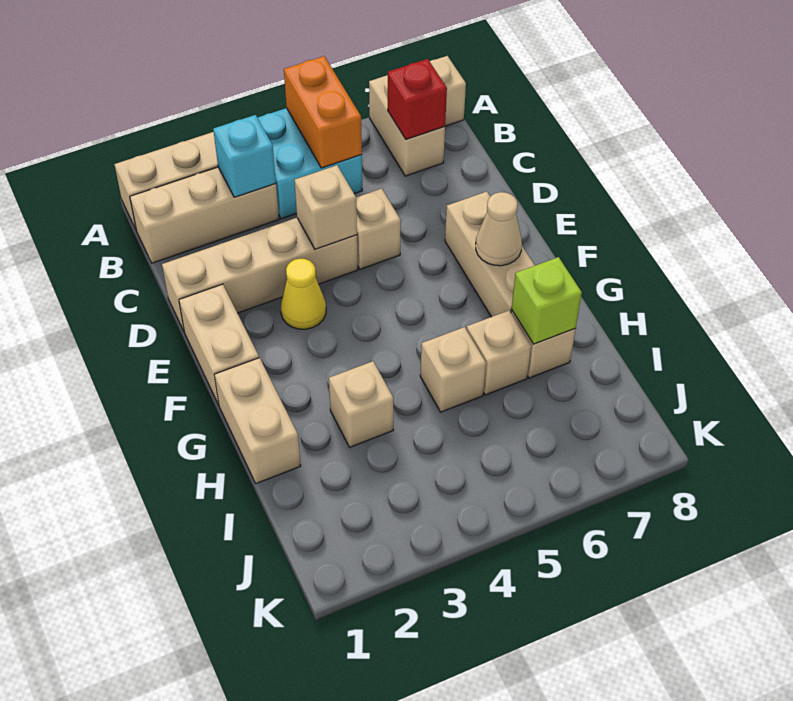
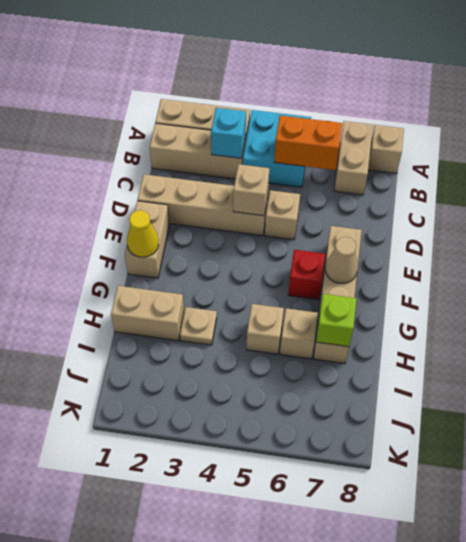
orange 1x2 brick [284,56,362,168] -> orange 1x2 brick turned to [274,116,342,170]
red 1x1 brick [387,59,447,139] -> red 1x1 brick moved to [288,250,325,300]
yellow 1x1 cone [281,259,326,329] -> yellow 1x1 cone moved to [127,210,159,257]
tan 1x2 brick [214,358,301,484] -> tan 1x2 brick turned to [111,286,184,341]
tan 1x1 brick [329,361,393,447] -> tan 1x1 plate [180,307,217,345]

